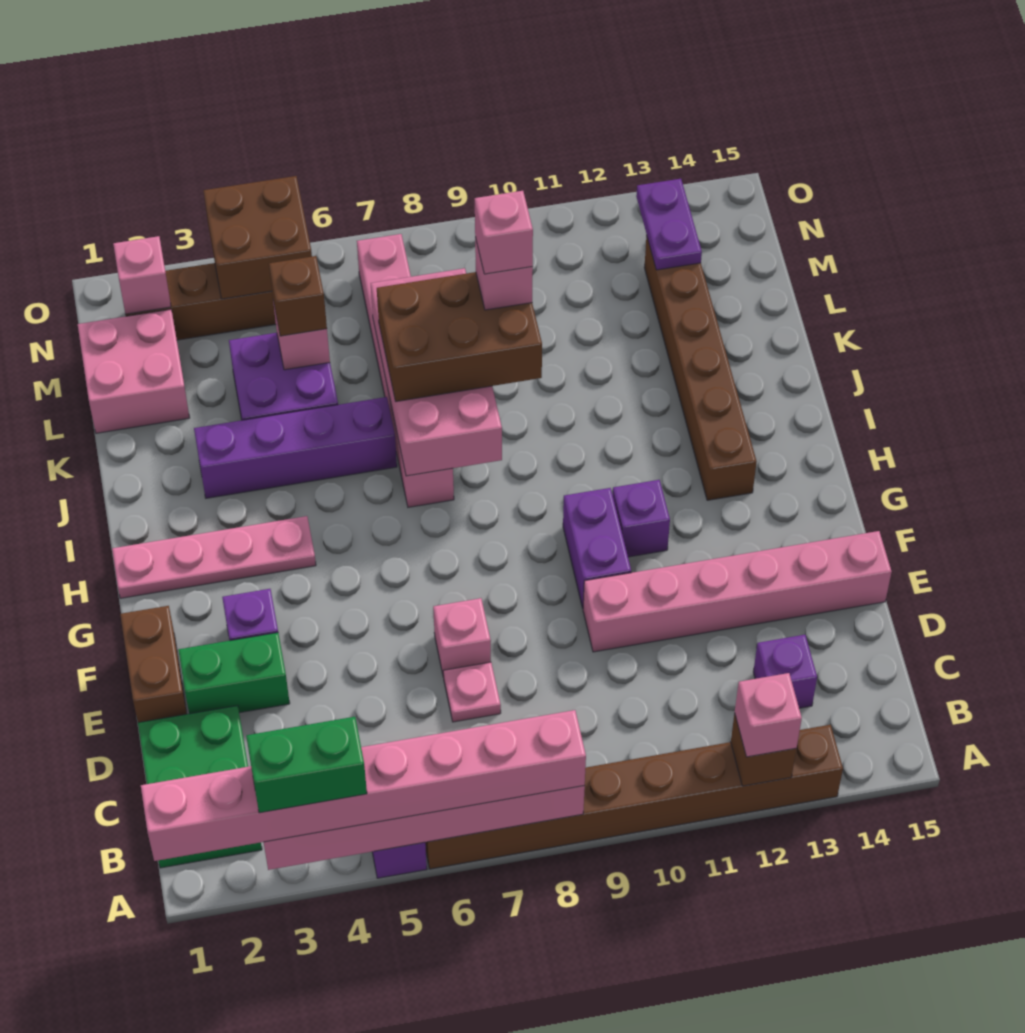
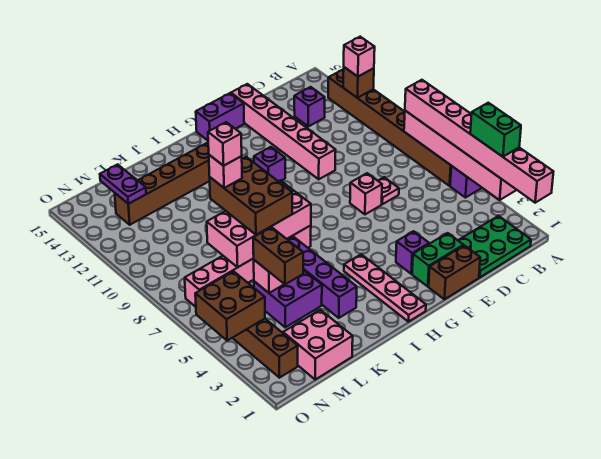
green 1x2 brick [178,633,290,714] -> green 1x2 brick turned to [412,233,463,286]
purple 1x2 brick [563,488,631,608] -> purple 1x2 brick moved to [196,93,244,140]
brown 1x1 brick [269,256,327,336] -> brown 1x2 brick [253,227,303,284]
purple 1x2 plate [636,179,702,270] -> purple 1x2 plate turned to [100,164,146,204]
pink 1x1 brick [113,236,171,314] -> none

